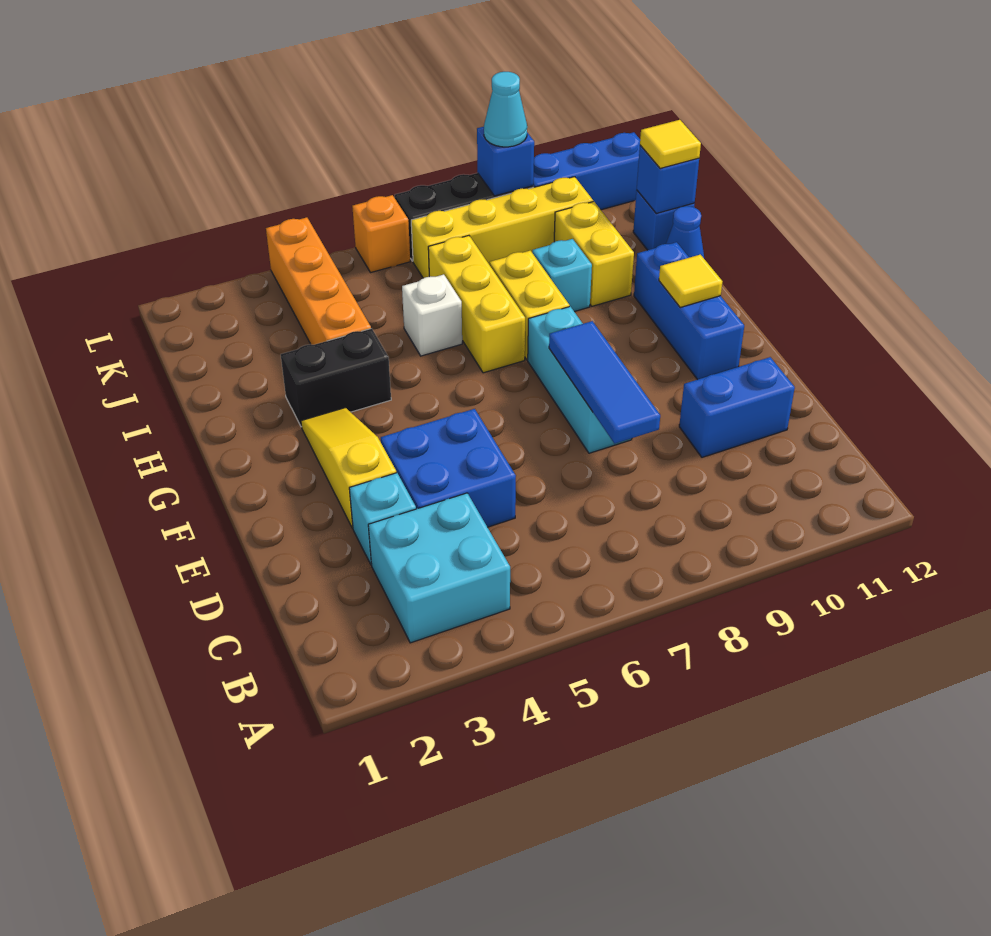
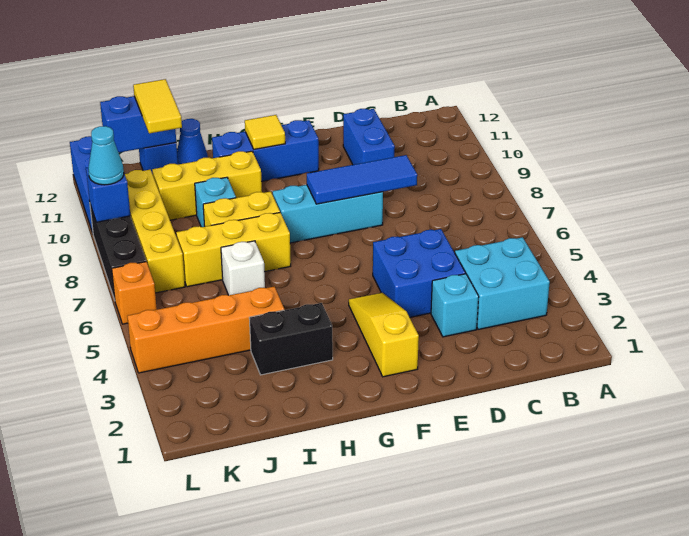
yellow 1x3 slope [301,408,396,528] -> yellow 1x3 slope turned to [349,293,419,377]
black 1x2 brick [281,328,391,427] -> black 1x2 brick turned to [249,303,333,375]
yellow 1x2 brick [554,202,634,306] -> yellow 1x3 brick [152,151,262,220]
blue 1x1 brick [637,145,699,213] -> blue 1x2 brick [100,96,176,153]
yellow 1x1 tile [640,120,701,169] -> yellow 1x2 tile [133,79,182,133]

